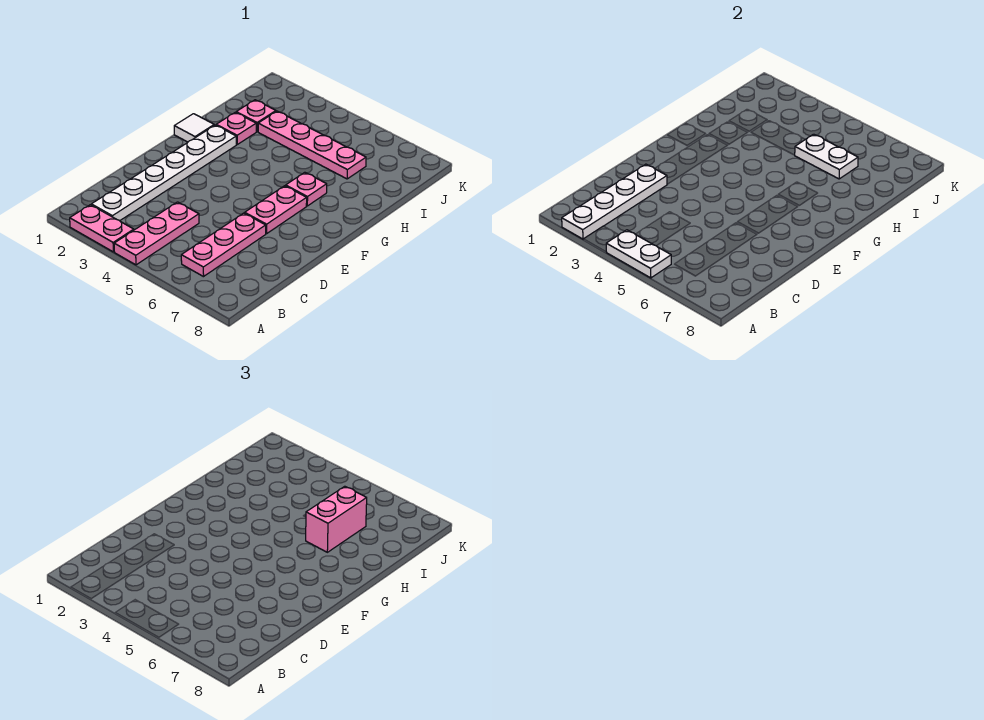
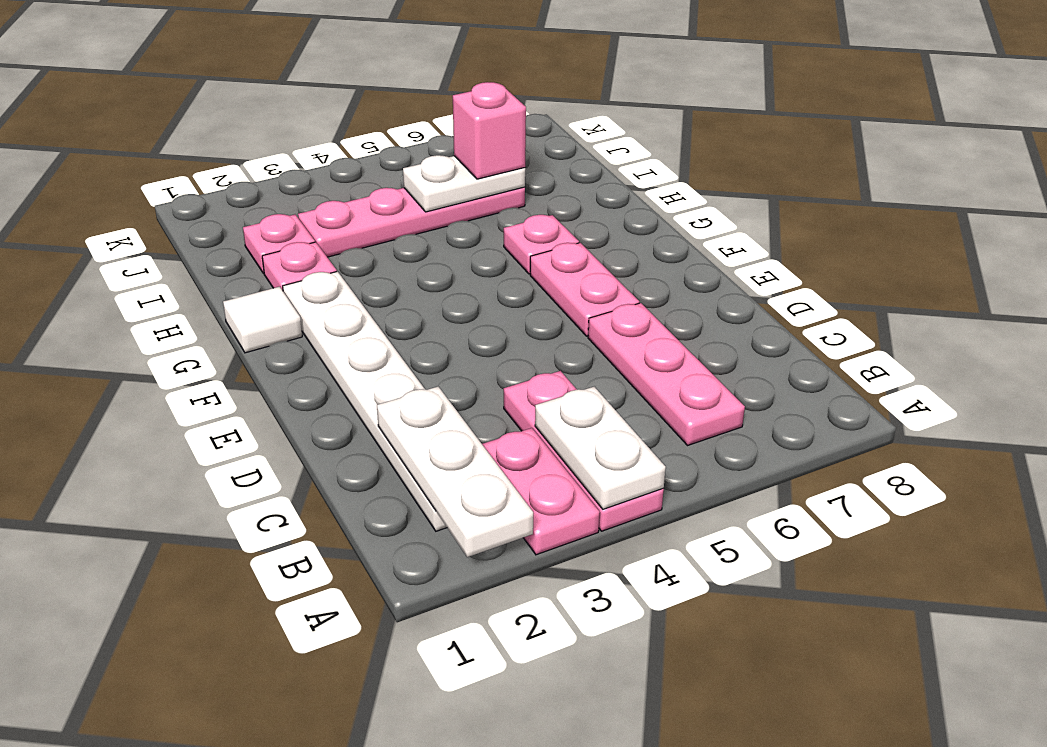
pink 1x2 plate [70,205,134,252] -> pink 1x2 plate turned to [482,428,600,555]
white 1x4 plate [562,164,667,239] -> white 1x3 plate [377,386,533,557]
white 1x2 plate [606,230,671,278] -> white 1x2 plate turned to [535,387,666,509]
pink 1x2 brick [306,486,367,552] -> pink 1x1 brick [453,82,526,179]

